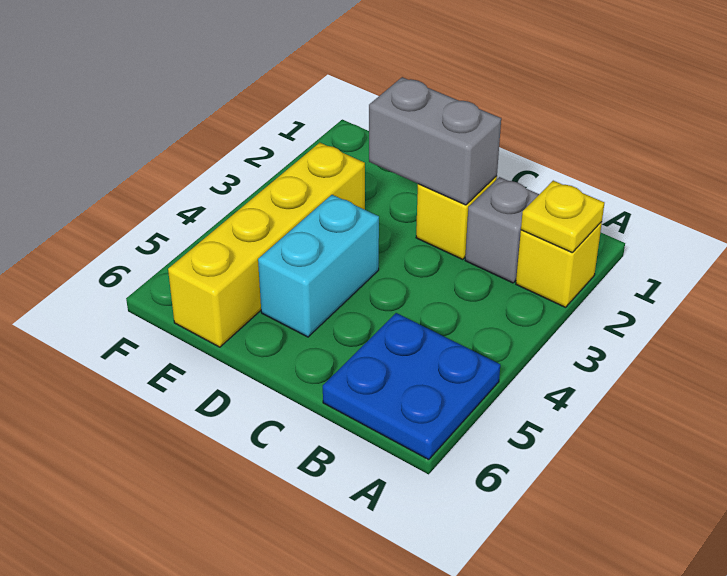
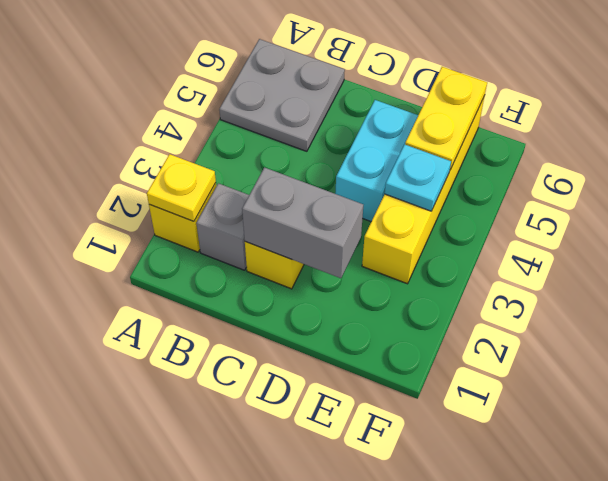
blue 2x2 plate [323,313,500,460] -> grey 2x2 plate [219,39,345,151]
none -> cyan 1x1 plate [385,145,451,211]
none -> yellow 1x2 plate [405,67,487,169]

